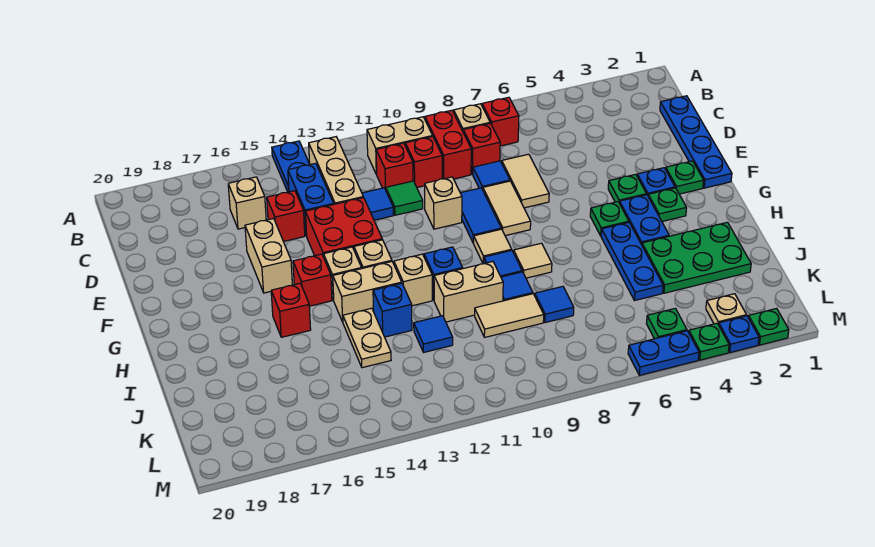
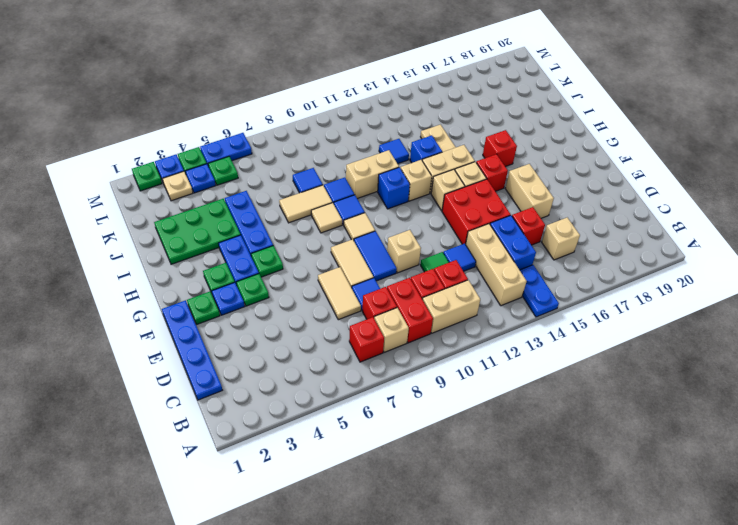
tan 1x2 tile [475,294,544,337] -> tan 1x2 tile moved to [279,185,332,223]
none -> blue 1x1 plate [185,164,216,193]

